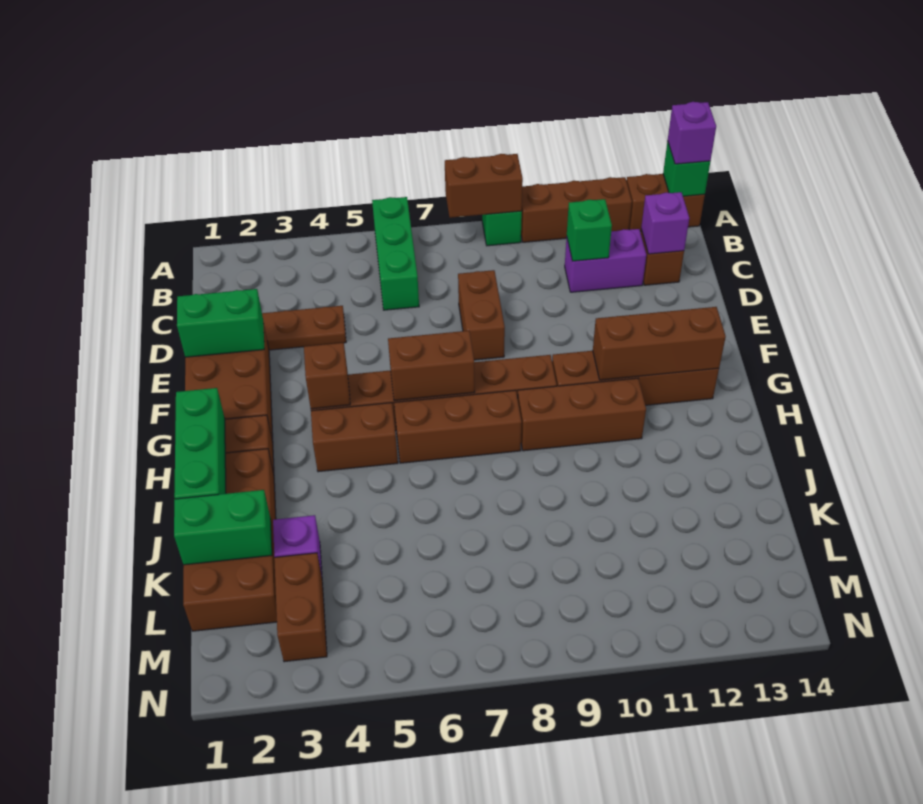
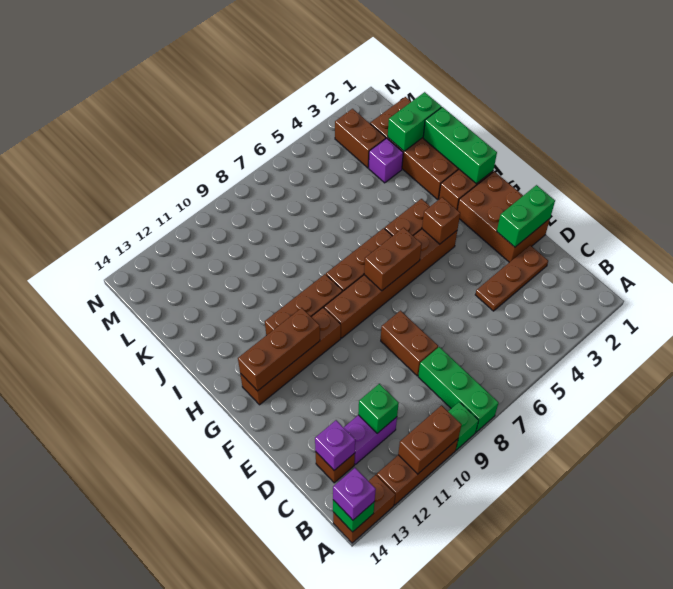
green 1x3 brick [372,197,419,310] -> green 1x3 brick moved to [418,347,499,432]
brown 1x2 brick [445,154,523,218] -> brown 1x2 brick moved to [398,405,462,474]

